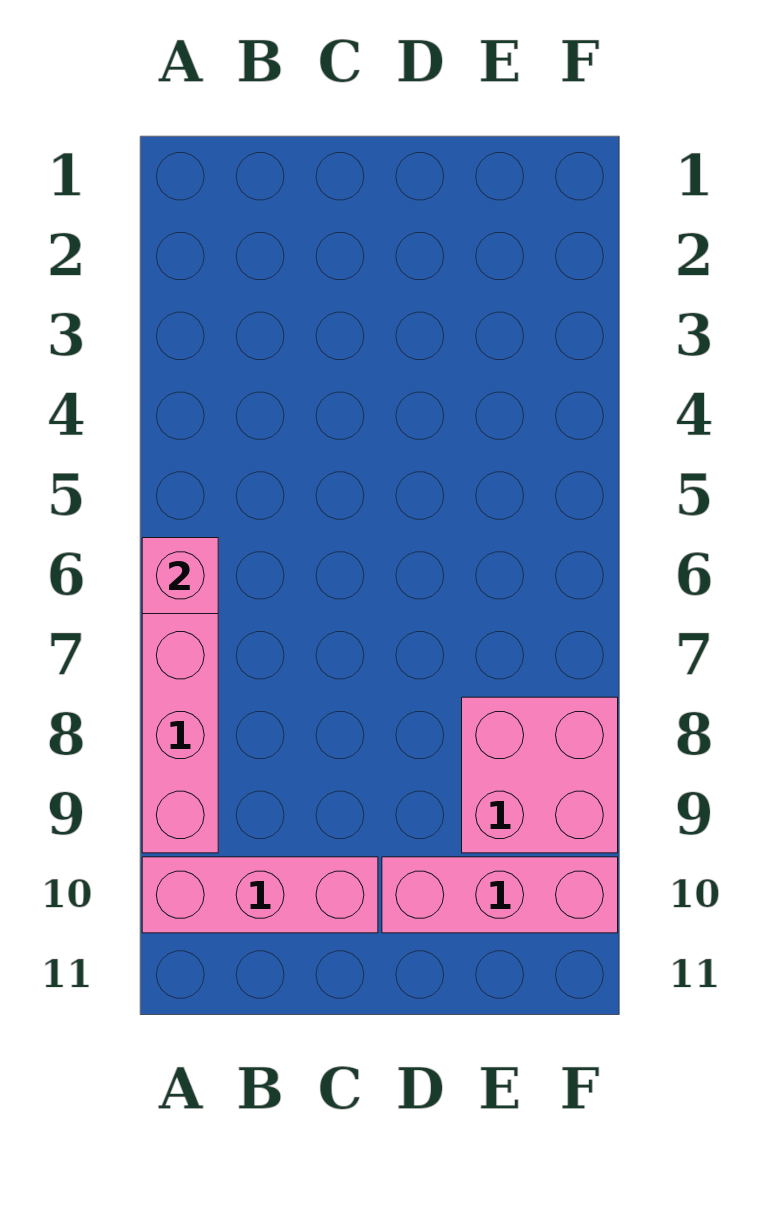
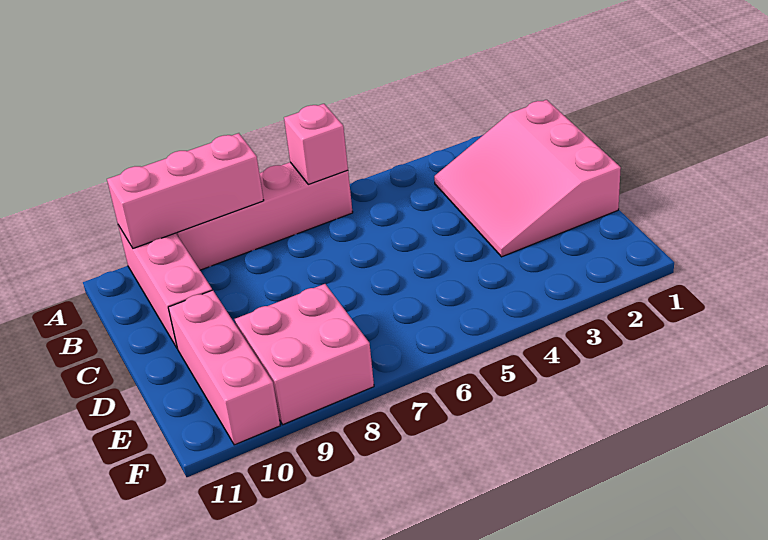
none -> pink 1x3 brick [107,133,264,248]
none -> pink 3x3 slope [434,100,621,257]

